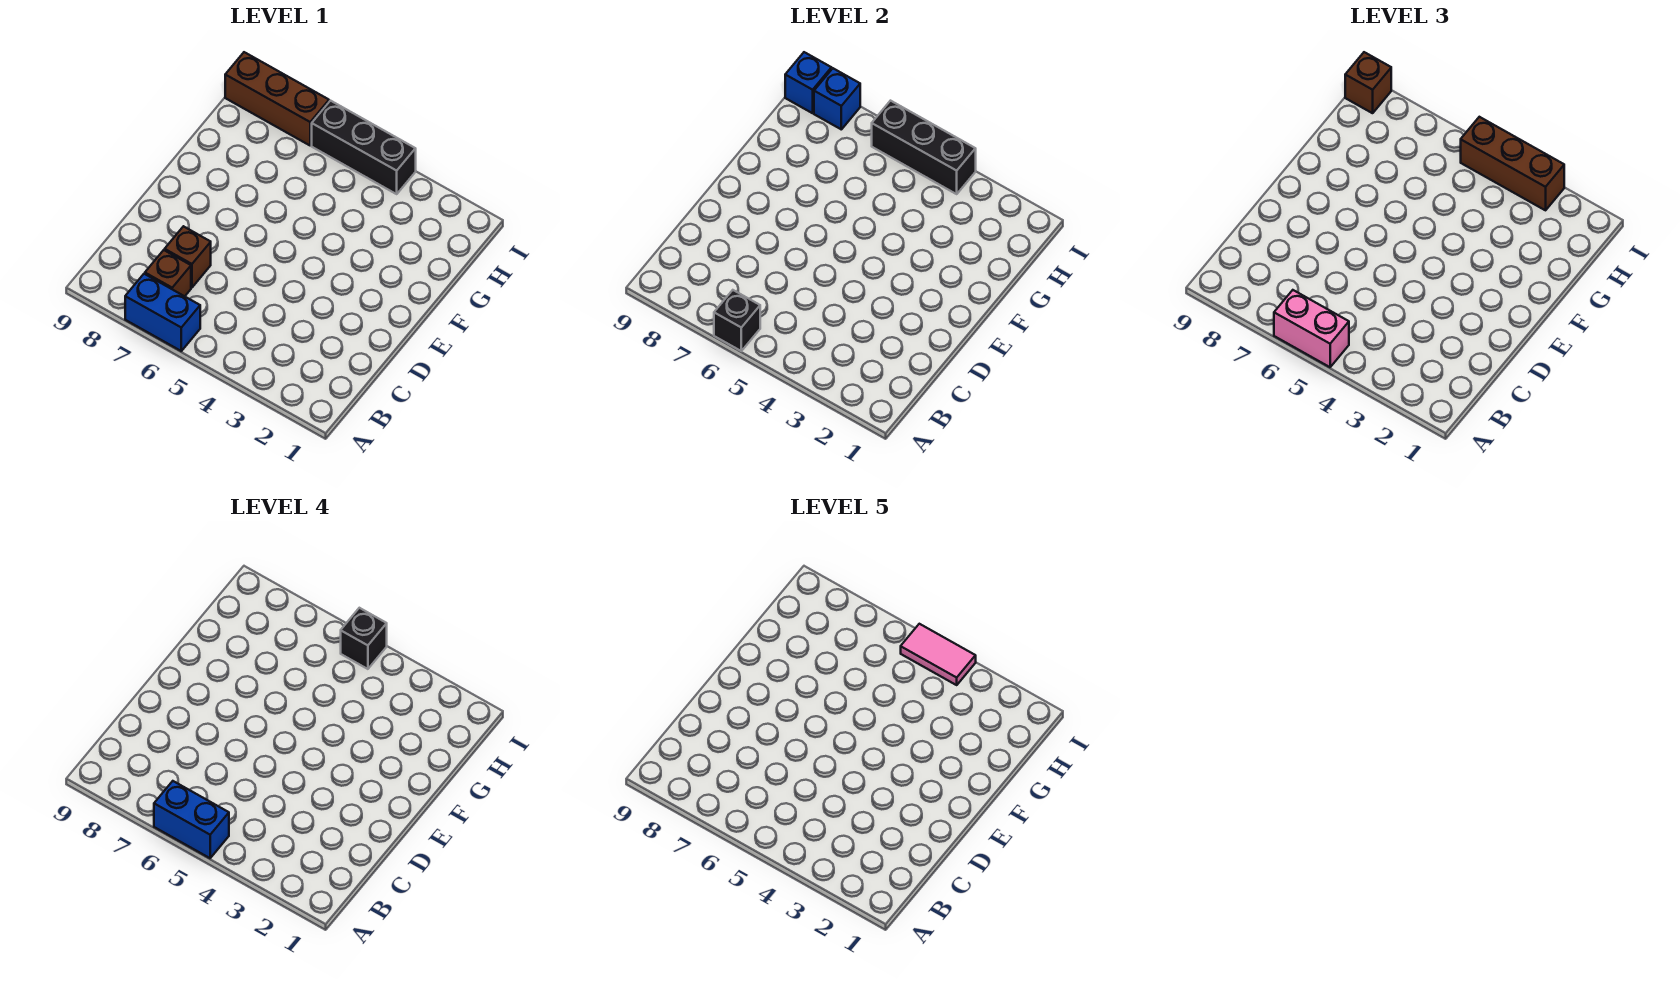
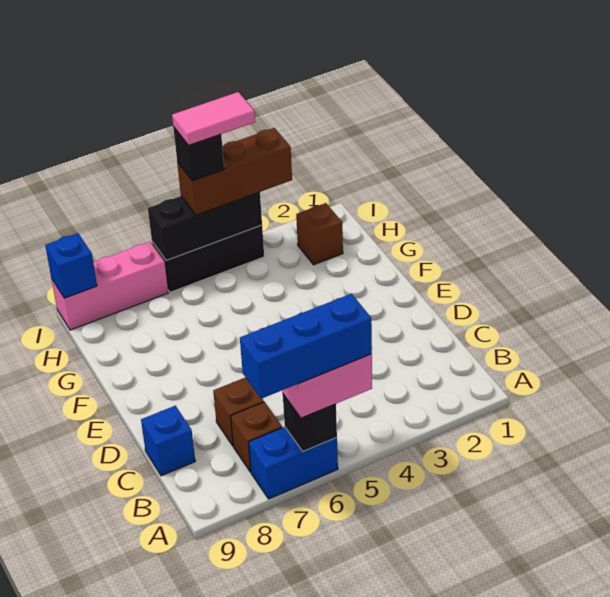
blue 1x2 brick [154,781,229,858] -> blue 1x3 brick [240,294,372,399]
brown 1x3 brick [225,52,329,145] -> pink 1x3 brick [51,242,168,330]
blue 1x1 brick [814,68,860,129] -> blue 1x1 brick moved to [141,406,195,476]
brown 1x1 brick [1345,52,1391,113] -> brown 1x1 brick moved to [296,203,343,265]

